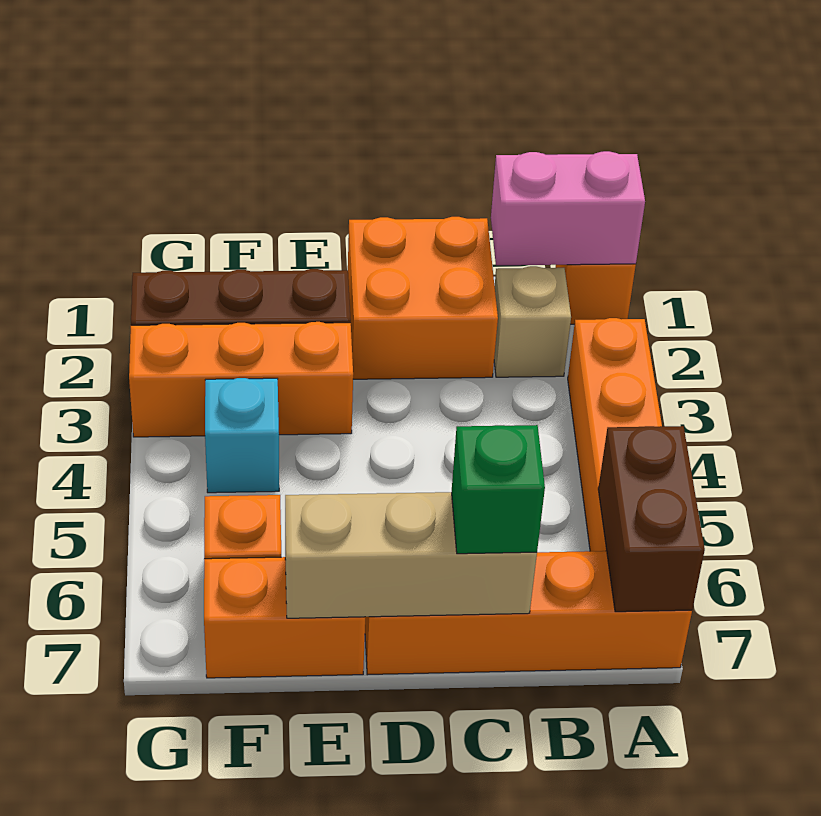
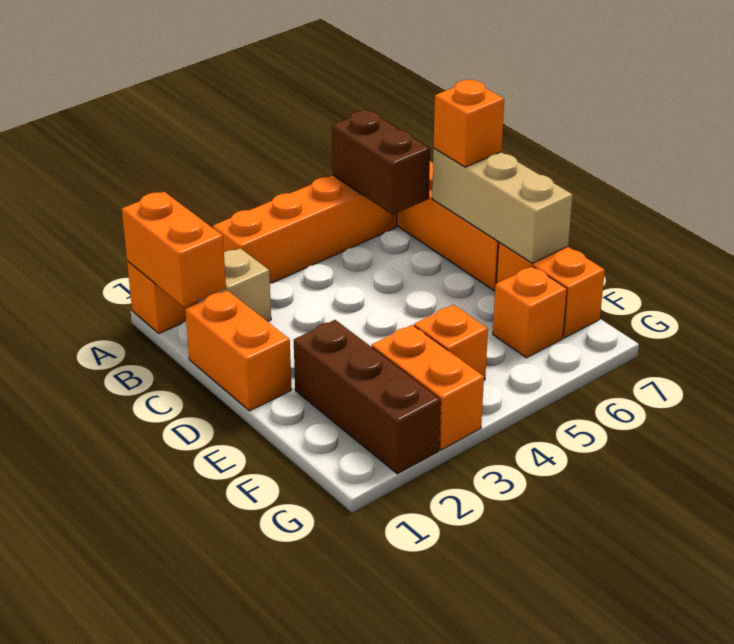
pink 1x2 brick [491,151,645,265] -> orange 1x2 brick [122,192,226,307]
brown 1x2 brick [598,426,705,612] -> brown 1x2 brick turned to [332,110,430,215]
orange 2x2 brick [348,217,498,379] -> orange 1x2 brick [185,290,292,411]
green 1x1 brick [452,425,545,554] -> orange 1x1 brick [434,80,504,167]
orange 1x3 brick [129,322,353,437] -> orange 1x2 brick [372,325,484,450]
cyan 1x1 brick [205,378,279,493] -> orange 1x1 brick [414,305,488,380]

